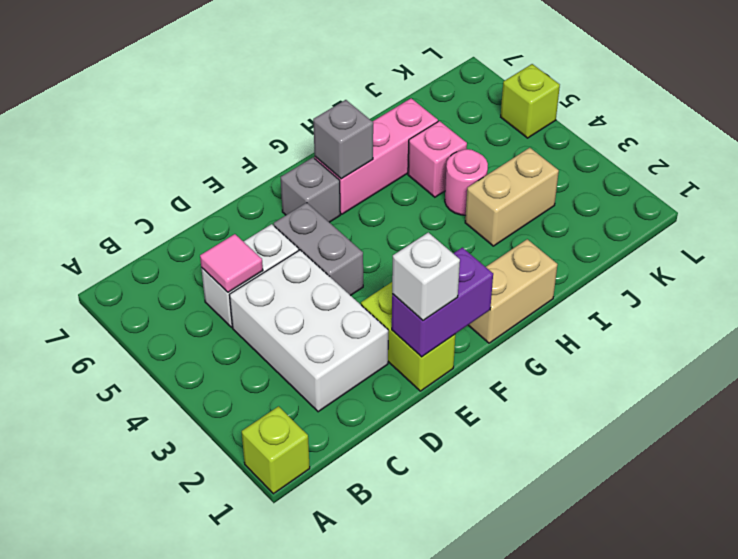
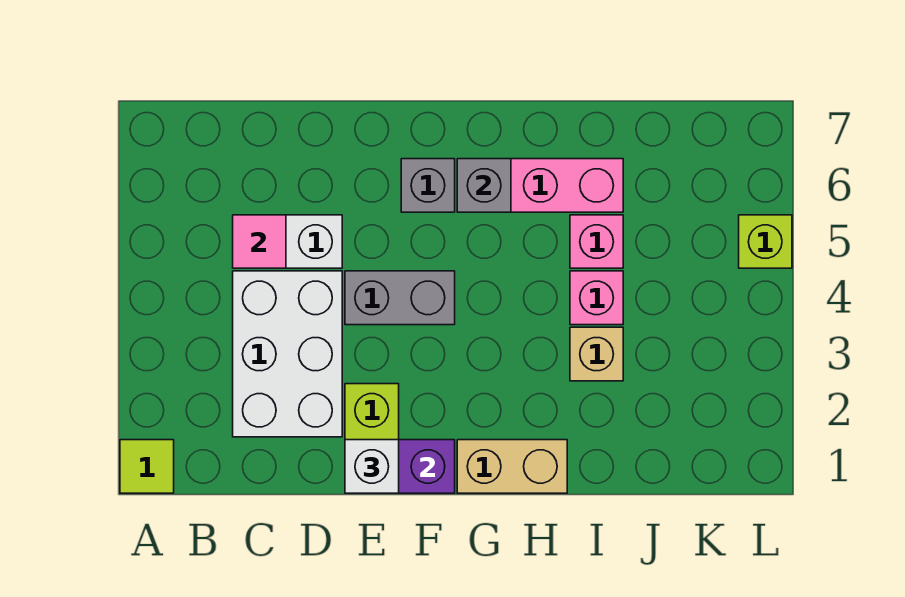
lime 1x1 brick [242,406,310,494] -> lime 1x1 tile [120,440,174,493]
grey 1x2 brick [273,203,363,296] -> grey 1x2 brick turned to [345,271,455,325]
tan 1x2 brick [465,148,559,246] -> tan 1x1 brick [570,327,623,381]
pink 1x1 round brick [445,149,488,215] -> pink 1x1 brick [570,271,623,325]

